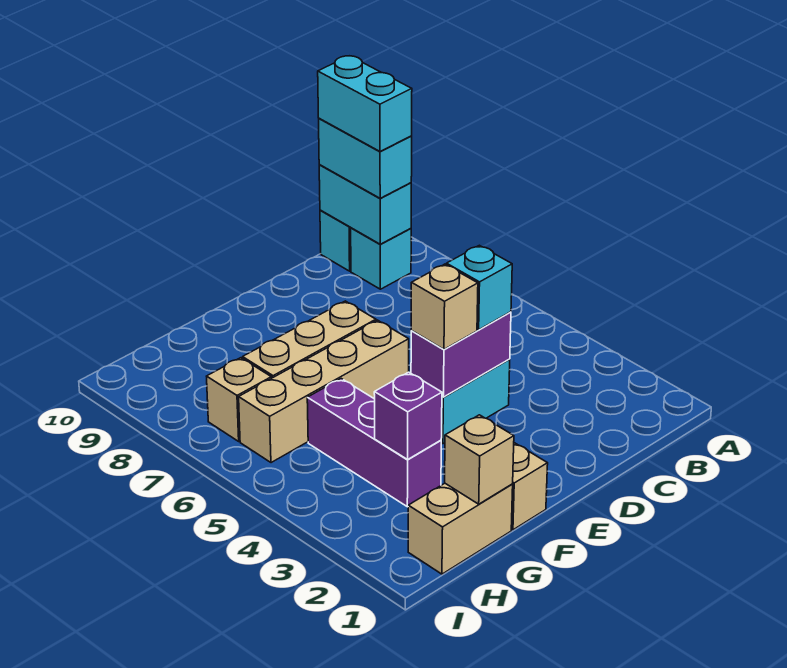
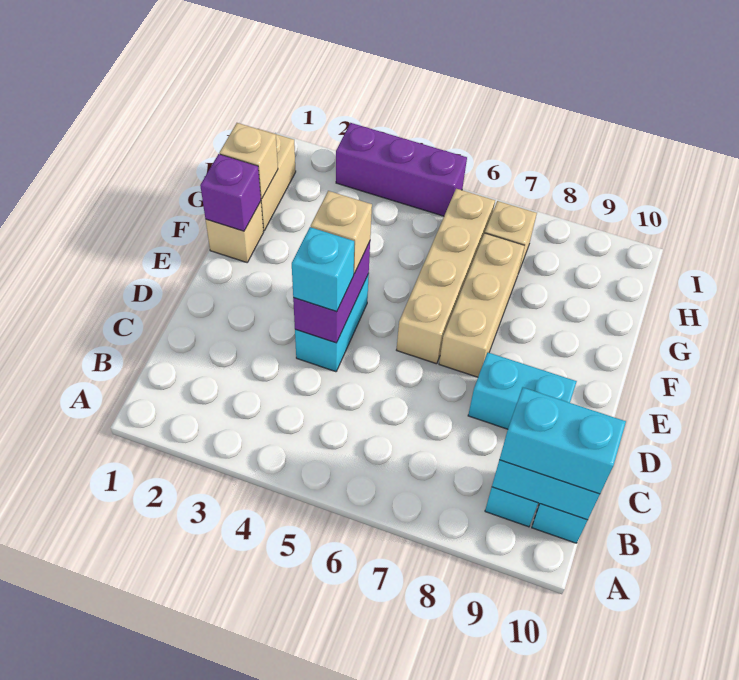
cyan 1x2 brick [318,56,412,151] -> cyan 1x2 brick moved to [468,353,577,429]
purple 1x3 brick [307,379,441,507] -> purple 1x3 brick moved to [336,123,467,216]
purple 1x1 brick [374,372,442,459] -> purple 1x1 brick moved to [200,154,261,231]

